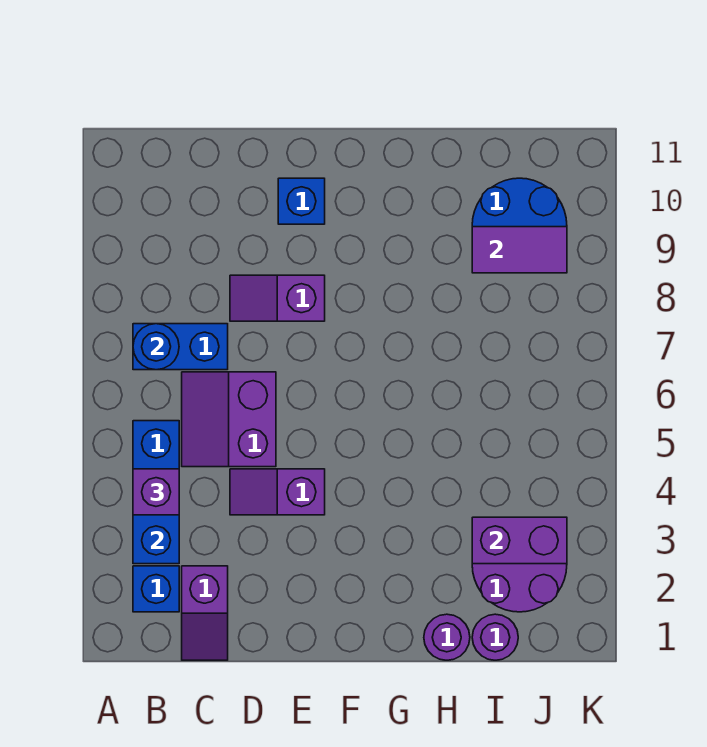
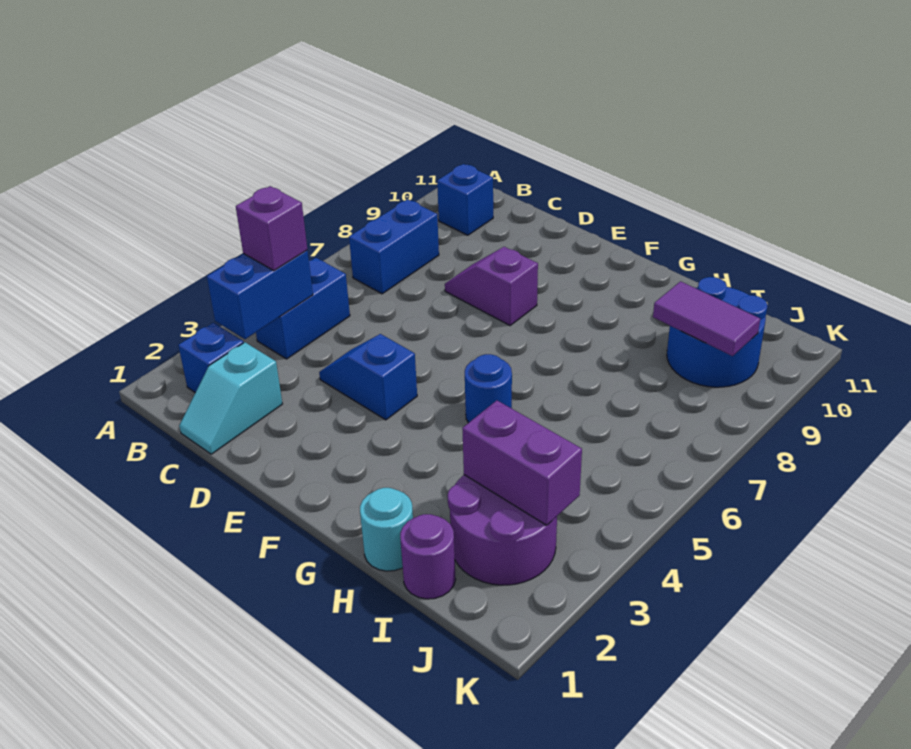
blue 1x2 brick [133,324,228,370] -> blue 1x2 brick turned to [349,199,439,294]
blue 1x1 round brick [133,324,179,370] -> blue 1x1 round brick moved to [465,354,512,423]
purple 1x2 slope [182,566,228,660] -> cyan 1x2 slope [179,342,282,454]
purple 2x2 slope [182,372,276,467] -> none
purple 1x2 slope [230,469,325,515] -> blue 1x2 slope [319,334,417,420]
blue 1x1 brick [278,178,325,224] -> blue 1x1 brick moved to [437,164,493,235]
purple 1x1 round brick [424,614,470,660] -> cyan 1x1 round brick [360,488,413,571]

